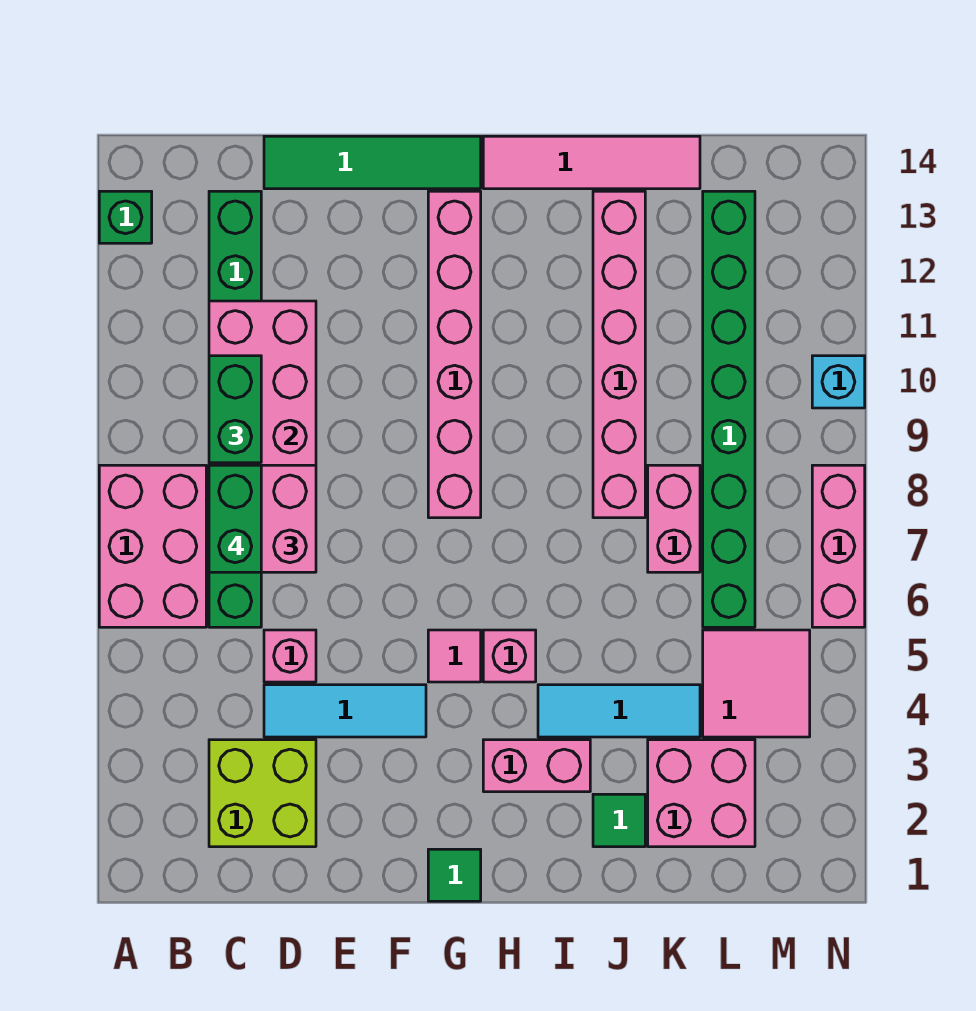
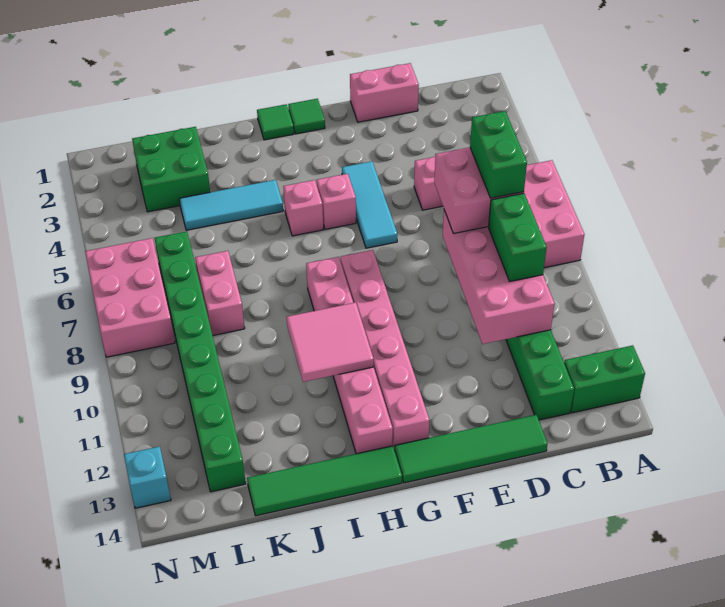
green 1x1 brick [99,191,152,243] -> green 1x2 brick [564,345,645,413]
lime 2x2 brick [209,740,316,847] -> none
cyan 1x3 tile [264,685,426,737] -> cyan 1x3 tile turned to [342,161,397,248]
pink 1x1 tile [428,630,481,682] -> pink 1x1 brick [317,174,356,229]
pink 1x2 brick [483,740,590,792] -> pink 1x2 brick moved to [350,63,419,122]
pink 1x4 tile [483,136,700,189] -> green 1x4 tile [247,446,402,516]
green 1x1 tile [593,794,645,847] -> green 1x1 tile moved to [257,104,294,140]
pink 1x6 brick [593,191,645,518] -> pink 1x6 brick moved to [306,257,393,454]
pink 2x2 brick [648,740,755,847] -> green 2x2 brick [132,127,210,212]
pink 2x2 tile [703,630,810,737] -> pink 2x2 tile moved to [286,303,374,382]
pink 1x3 brick [812,465,865,627] -> pink 2x3 brick [85,238,175,357]
cyan 1x1 brick [812,356,865,408] -> cyan 1x1 brick moved to [124,447,171,508]

